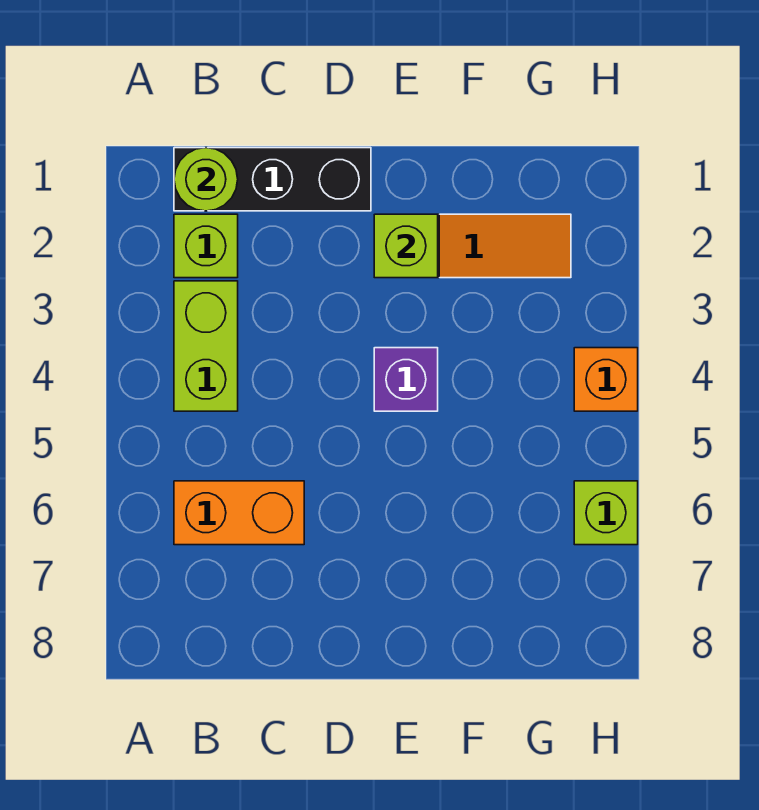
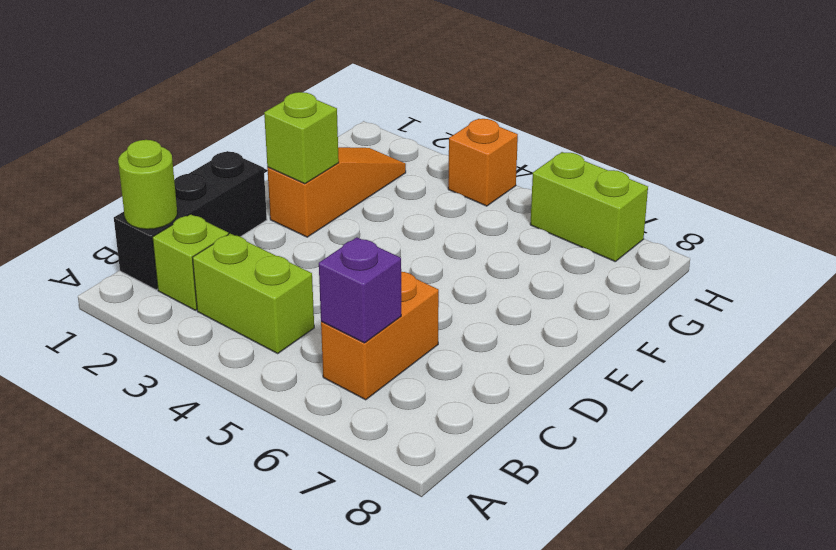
purple 1x1 brick [374,348,438,411] -> purple 1x1 brick moved to [319,237,401,343]
lime 1x1 brick [574,481,638,545] -> lime 1x2 brick [530,152,648,261]

